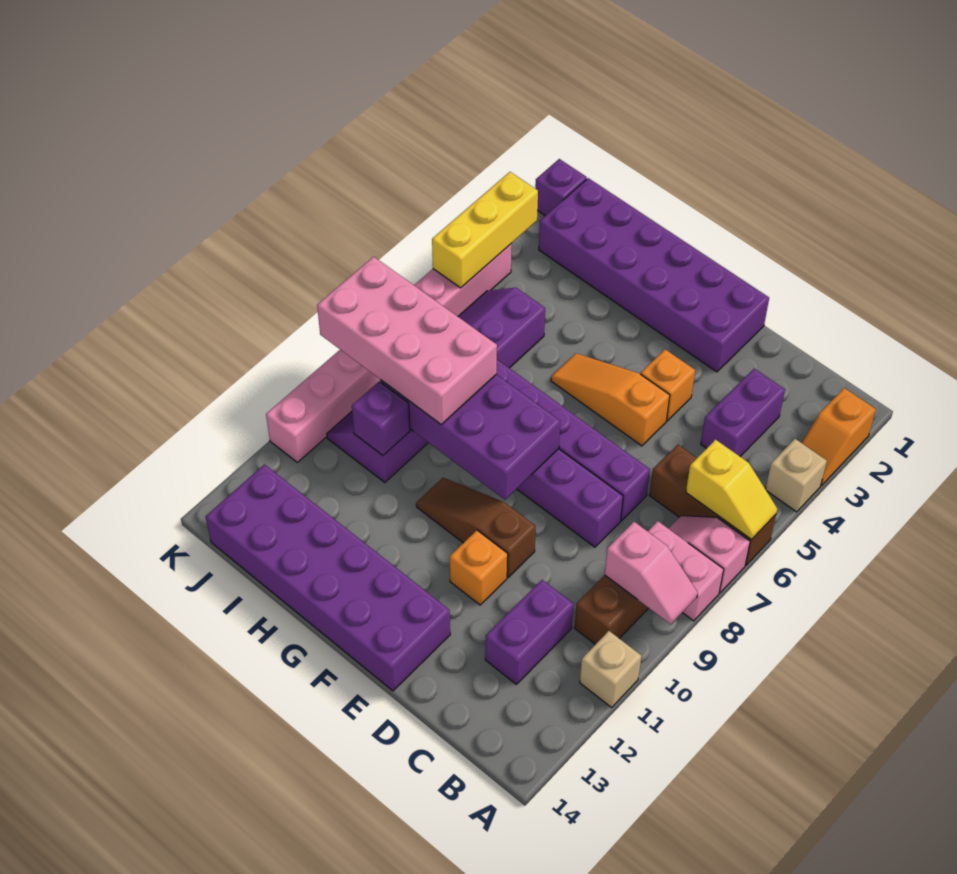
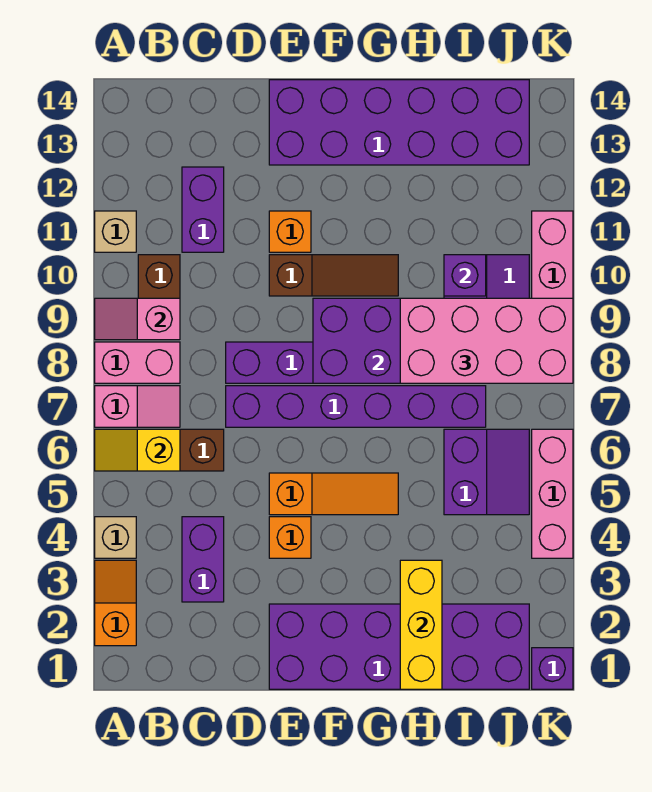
yellow 1x3 brick [432,172,538,288] -> yellow 1x3 brick moved to [400,560,442,689]

